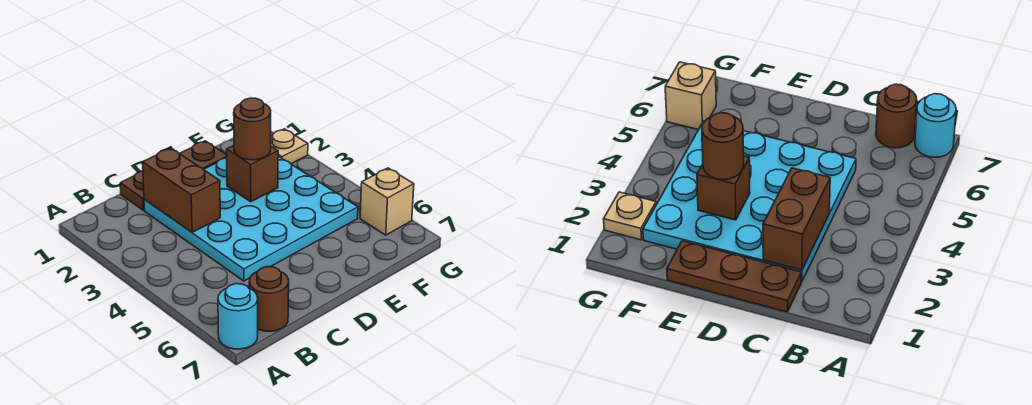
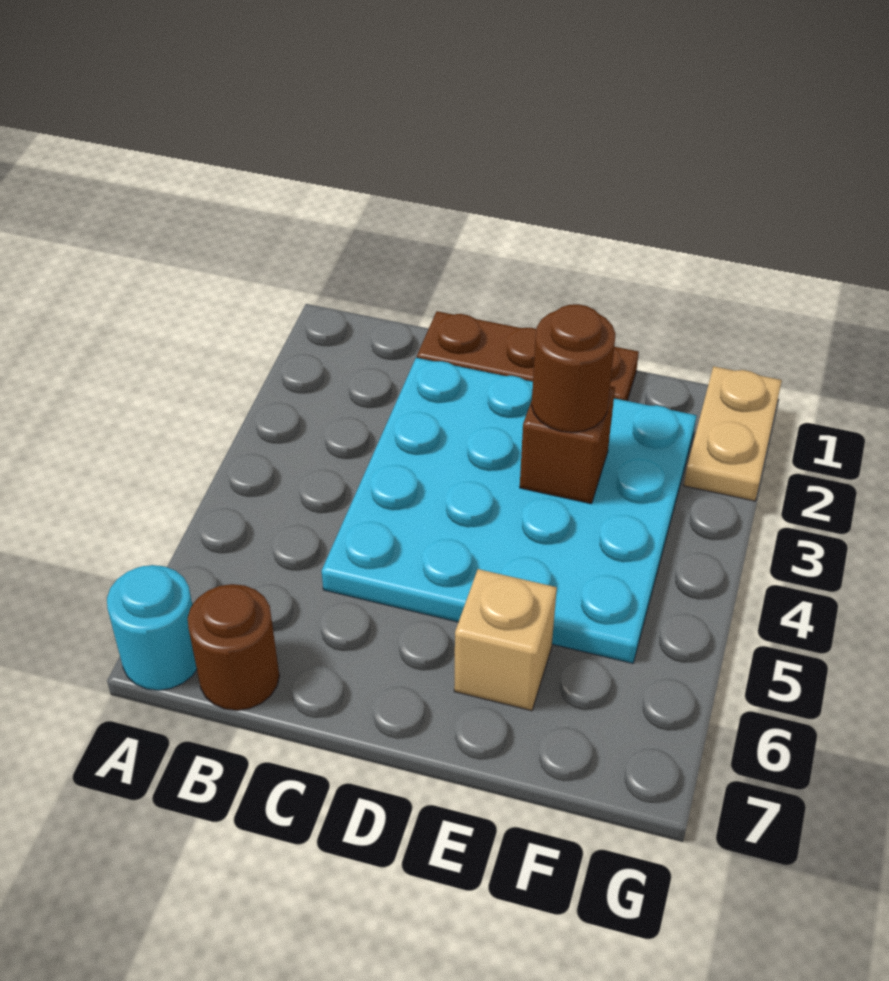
brown 1x2 brick [143,148,220,232] -> none
tan 1x1 plate [271,129,308,164] -> tan 1x2 plate [684,366,782,501]
tan 1x1 brick [360,168,414,235] -> tan 1x1 brick moved to [454,569,557,711]

